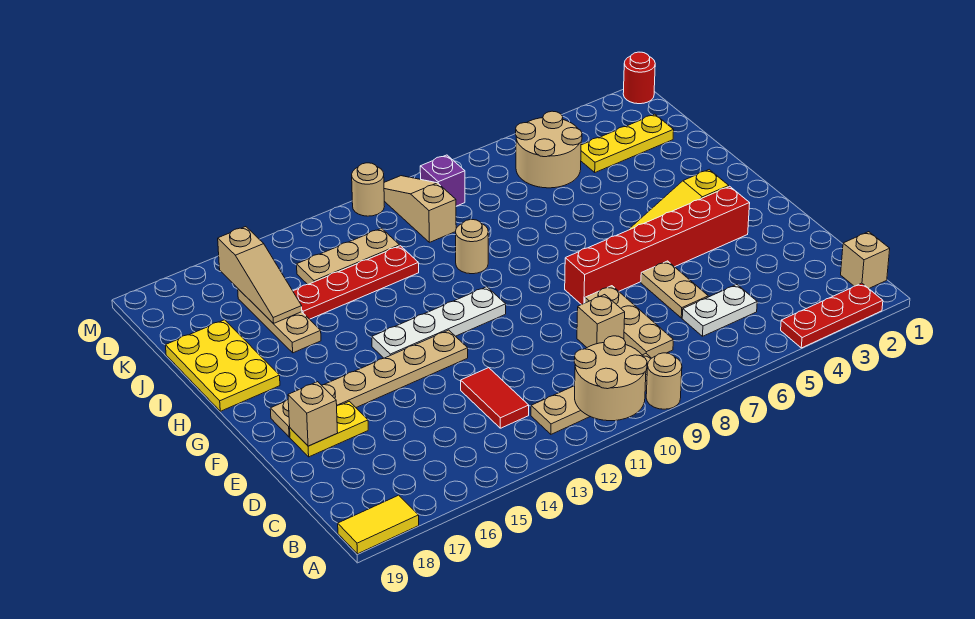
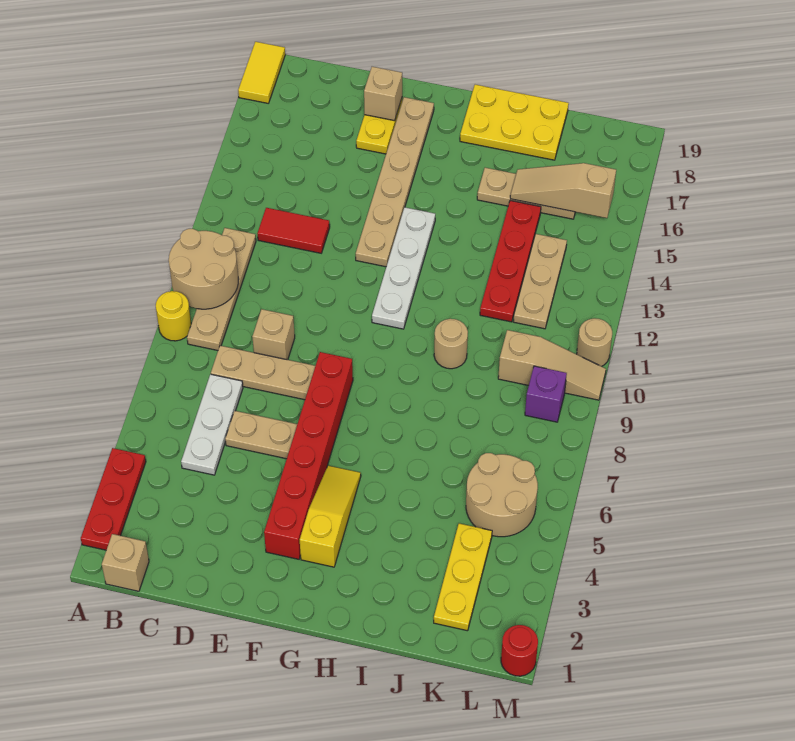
tan 1x1 round brick [646,353,682,409] -> yellow 1x1 round brick [156,291,191,341]
white 1x2 plate [682,285,757,336] -> white 1x3 plate [181,374,243,475]

